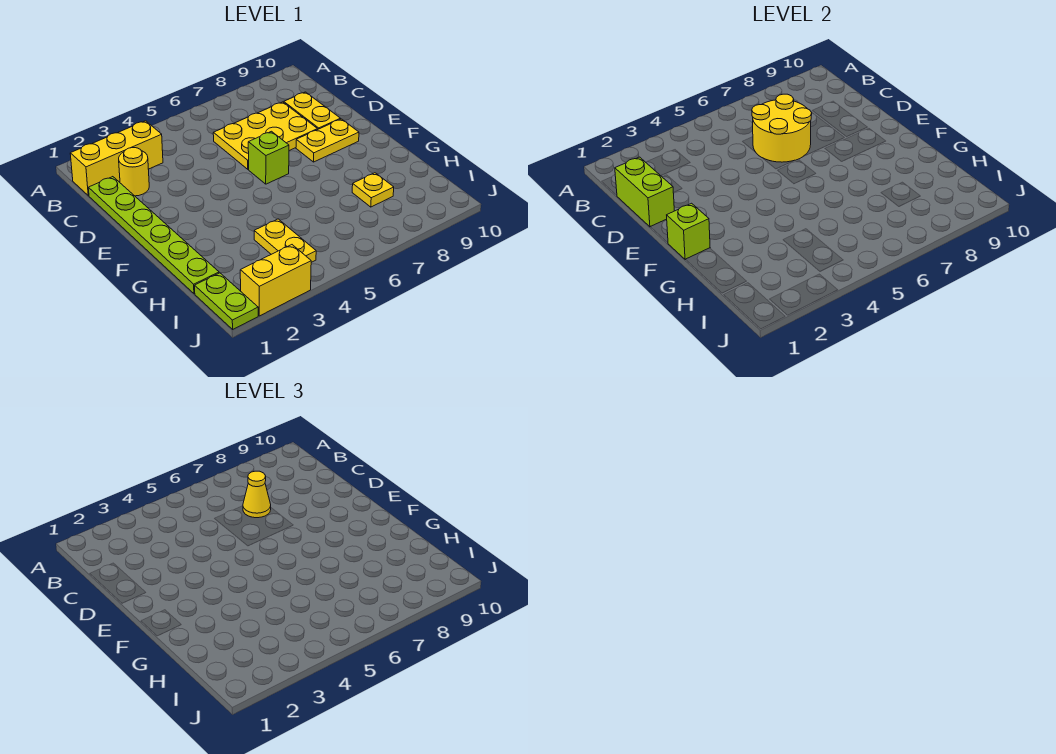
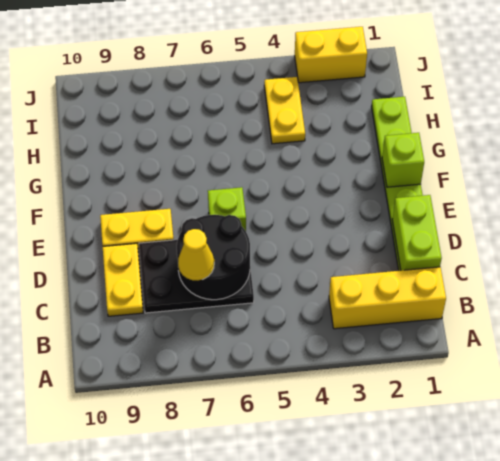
yellow 1x1 round brick [119,148,149,196] -> none
yellow 2x3 plate [213,102,318,169] -> black 2x3 plate [139,240,254,313]
yellow 2x2 round brick [752,94,812,162] -> black 2x2 round brick [177,215,250,300]
yellow 1x1 plate [352,173,394,207] -> none
lime 1x2 plate [195,273,258,329] -> none

